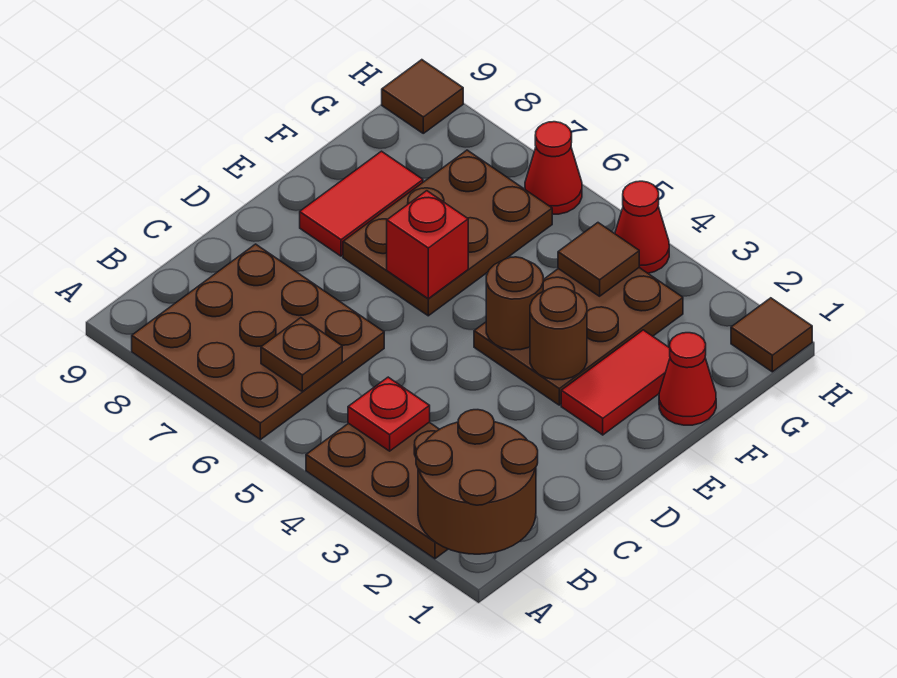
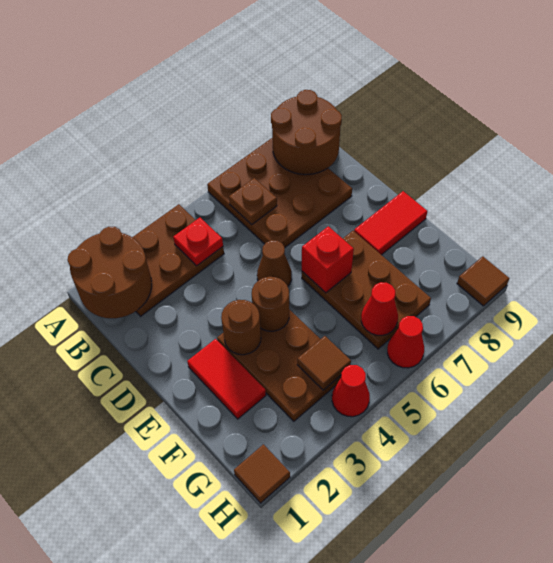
none -> brown 2x2 round brick [271,90,342,175]
none -> brown 1x1 cone [257,240,292,286]
red 1x2 tile [300,151,423,256] -> red 1x2 tile turned to [354,191,427,255]
red 1x1 cone [659,333,716,425] -> red 1x1 cone moved to [361,282,398,335]

